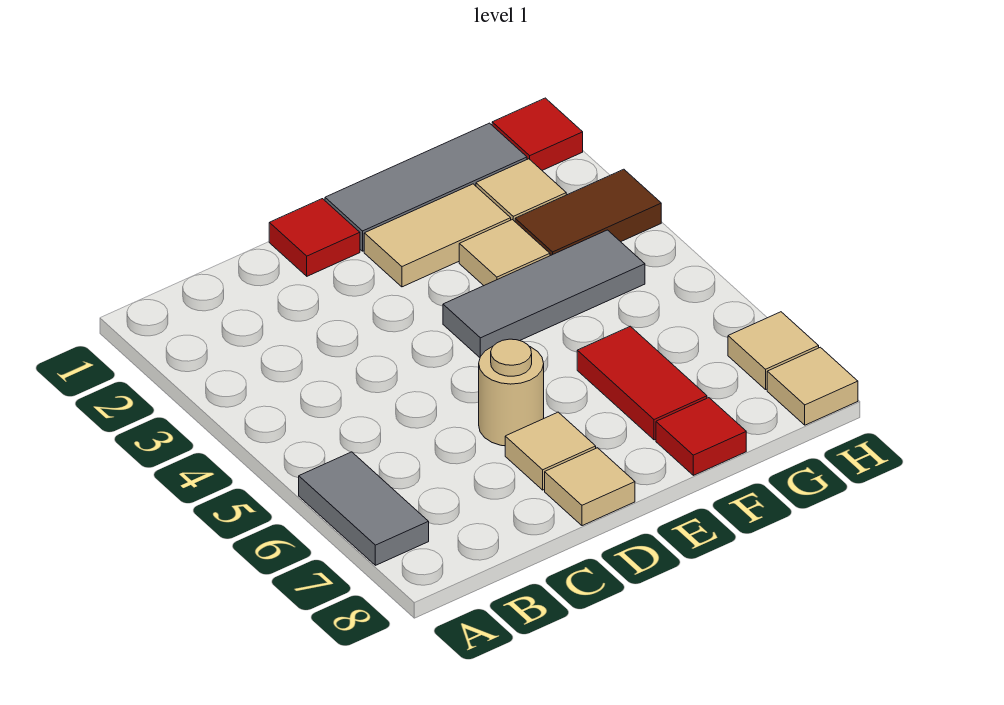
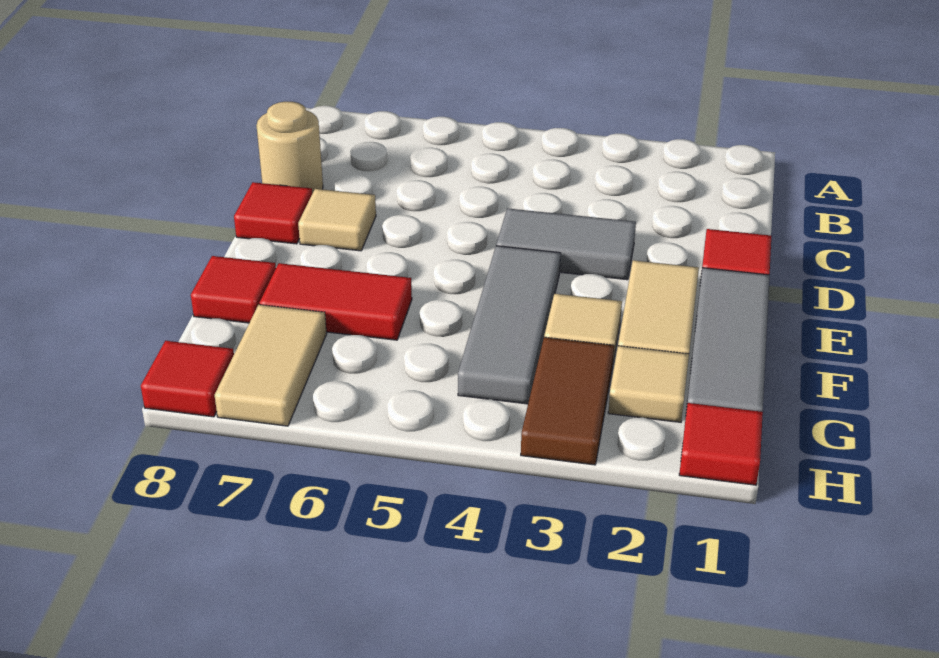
grey 1x2 tile [299,452,429,565] -> grey 1x2 tile moved to [496,208,636,280]
tan 1x1 round brick [479,339,544,446] -> tan 1x1 round brick moved to [256,102,323,193]
tan 1x1 tile [545,448,635,526] -> red 1x1 tile [234,182,312,244]
tan 1x1 tile [728,312,819,389] -> tan 1x2 tile [215,305,327,426]
tan 1x1 tile [767,347,858,425] -> red 1x1 tile [141,341,234,417]

